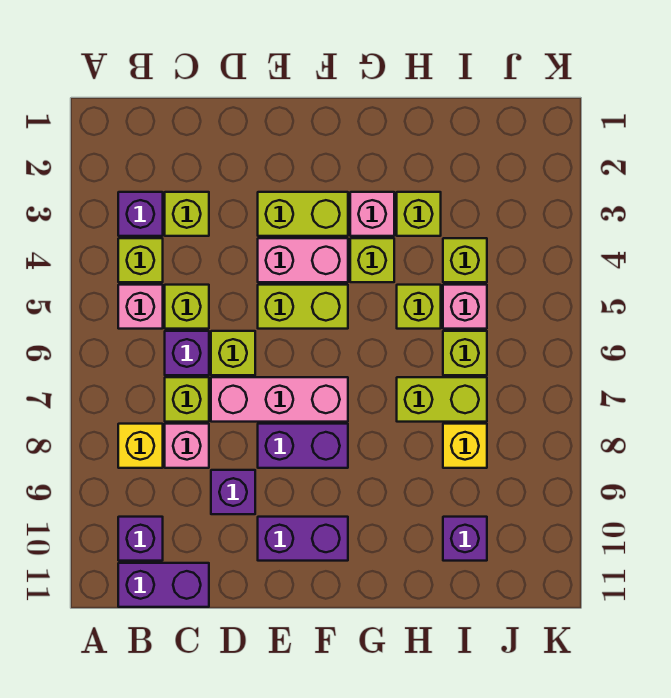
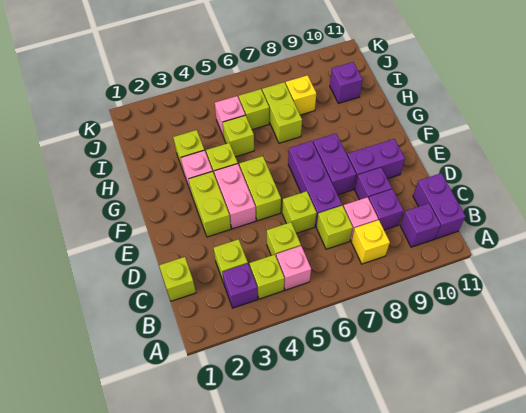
purple 1x1 brick [165,331,209,375] -> purple 1x1 brick moved to [369,189,403,230]
pink 1x3 brick [211,377,348,422] -> purple 1x3 brick [288,141,342,227]
purple 1x2 brick [258,517,348,561] -> purple 1x2 brick turned to [347,139,405,189]
lime 1x1 brick [443,238,487,282] -> lime 1x1 brick moved to [159,257,196,301]

